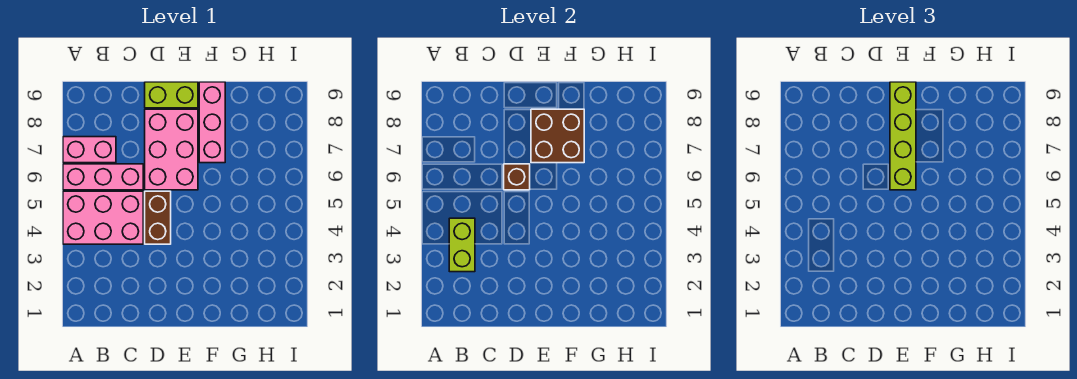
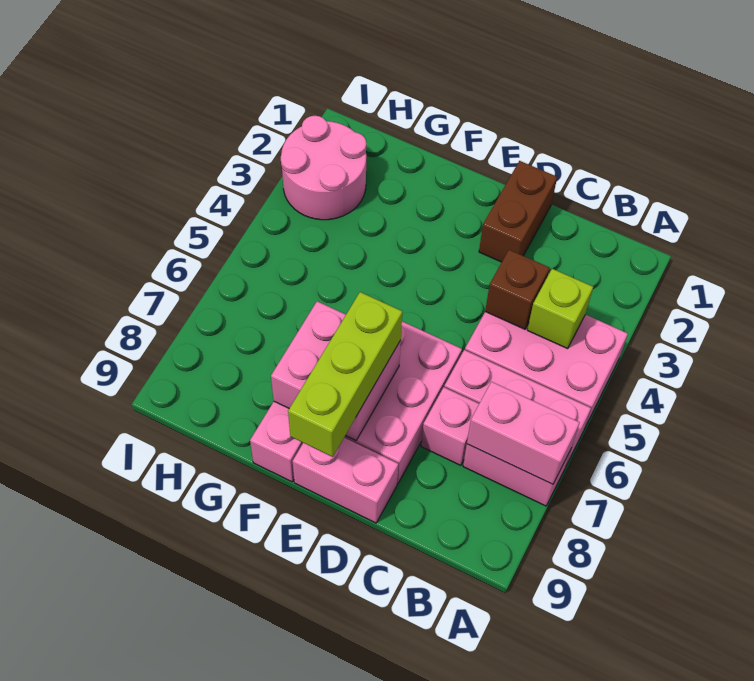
none -> pink 1x2 brick [467,382,580,484]
lime 1x2 brick [449,218,475,272] -> lime 1x1 brick [527,269,593,349]
none -> pink 1x1 brick [421,387,479,465]
brown 1x2 brick [145,191,171,244] -> brown 1x2 brick moved to [479,161,557,262]
brown 1x1 brick [504,164,530,190] -> brown 1x1 brick moved to [485,250,550,329]
lime 1x2 brick [145,82,198,108] -> pink 1x2 brick [293,438,398,523]
lime 1x4 brick [890,82,916,190] -> lime 1x3 brick [288,292,402,457]
brown 2x2 brick [531,109,584,163] -> pink 2x2 brick [271,301,401,441]
none -> pink 2x2 round brick [281,116,366,220]

